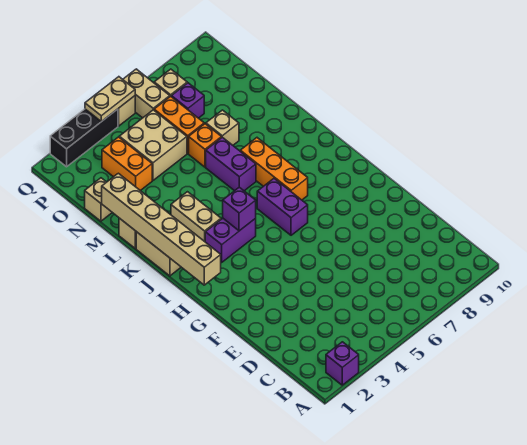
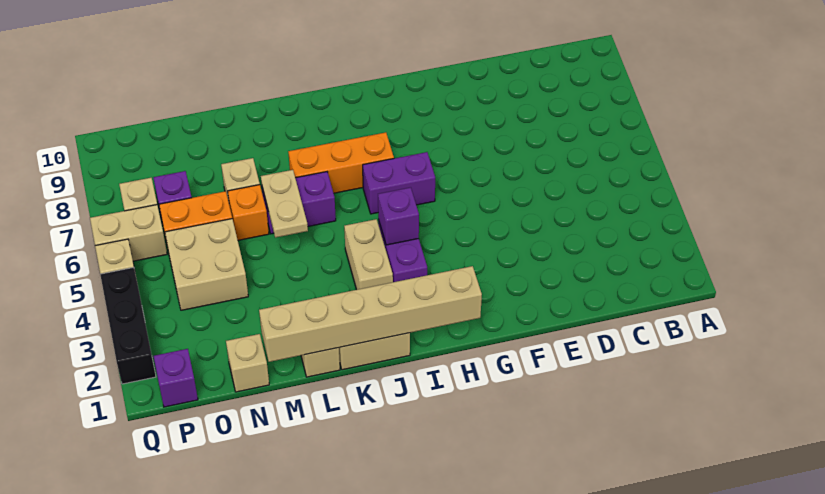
purple 1x1 brick [326,342,359,385] -> purple 1x1 brick moved to [154,349,198,407]
tan 1x2 brick [171,192,221,241] -> tan 1x2 brick turned to [344,219,393,290]
orange 1x2 brick [102,137,152,191] -> none
tan 1x2 plate [85,77,135,122] -> tan 1x2 plate moved to [261,170,308,238]

